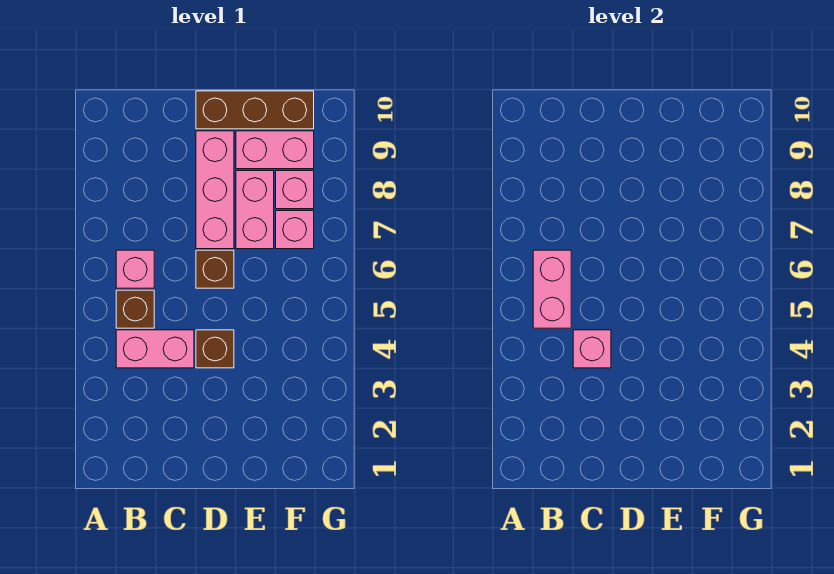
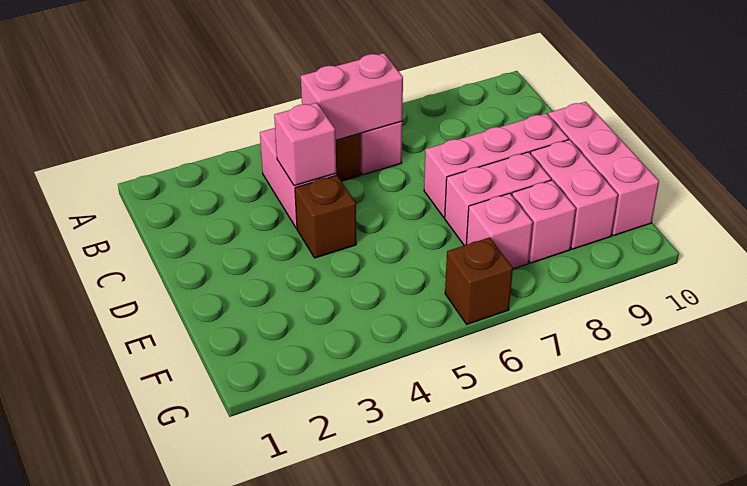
brown 1x1 brick [196,250,234,288] -> brown 1x1 brick moved to [445,237,513,324]
brown 1x3 brick [196,91,314,129] -> pink 1x3 brick [548,102,659,236]

